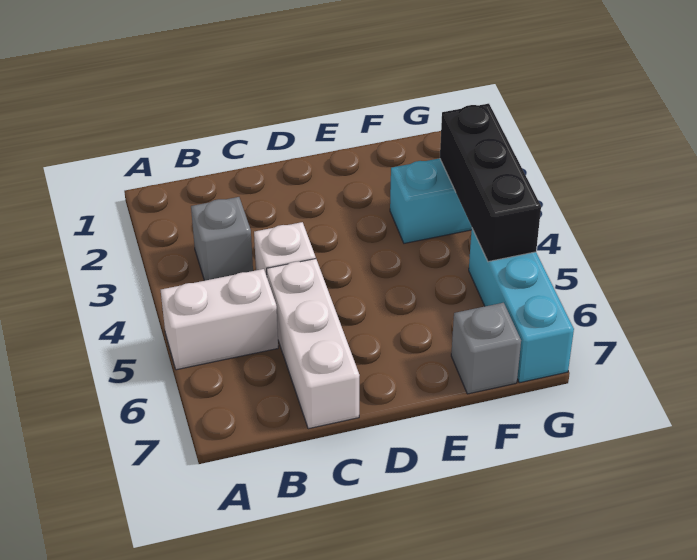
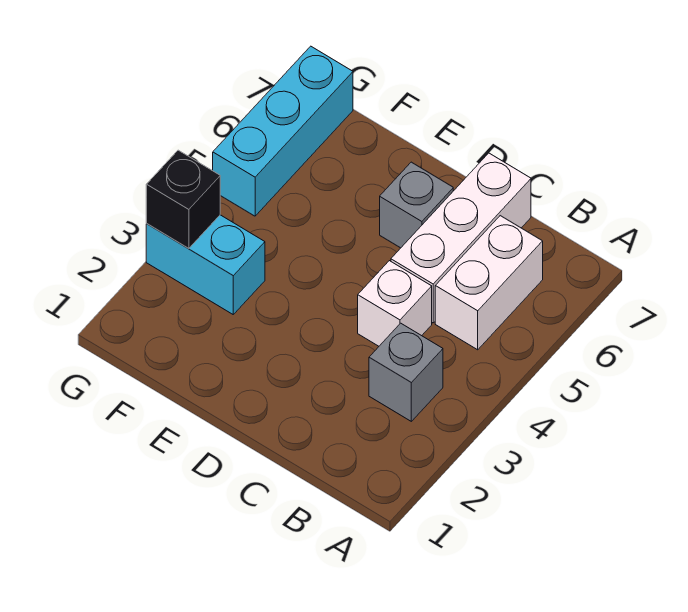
white 1x2 brick [161,269,278,370] -> white 1x2 brick turned to [435,216,543,350]
grey 1x1 brick [451,303,521,394] -> grey 1x1 brick moved to [380,162,453,248]
black 1x3 brick [440,104,541,262] -> black 1x1 brick [146,150,220,248]

